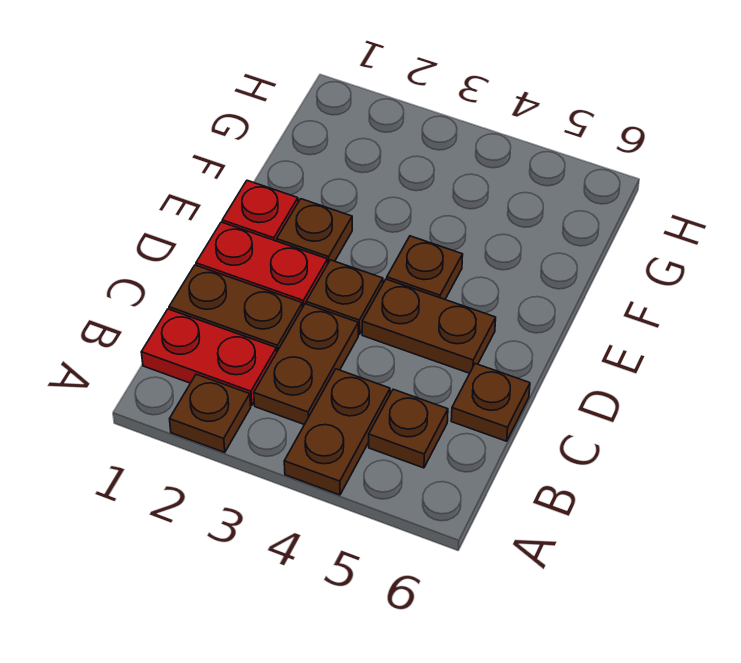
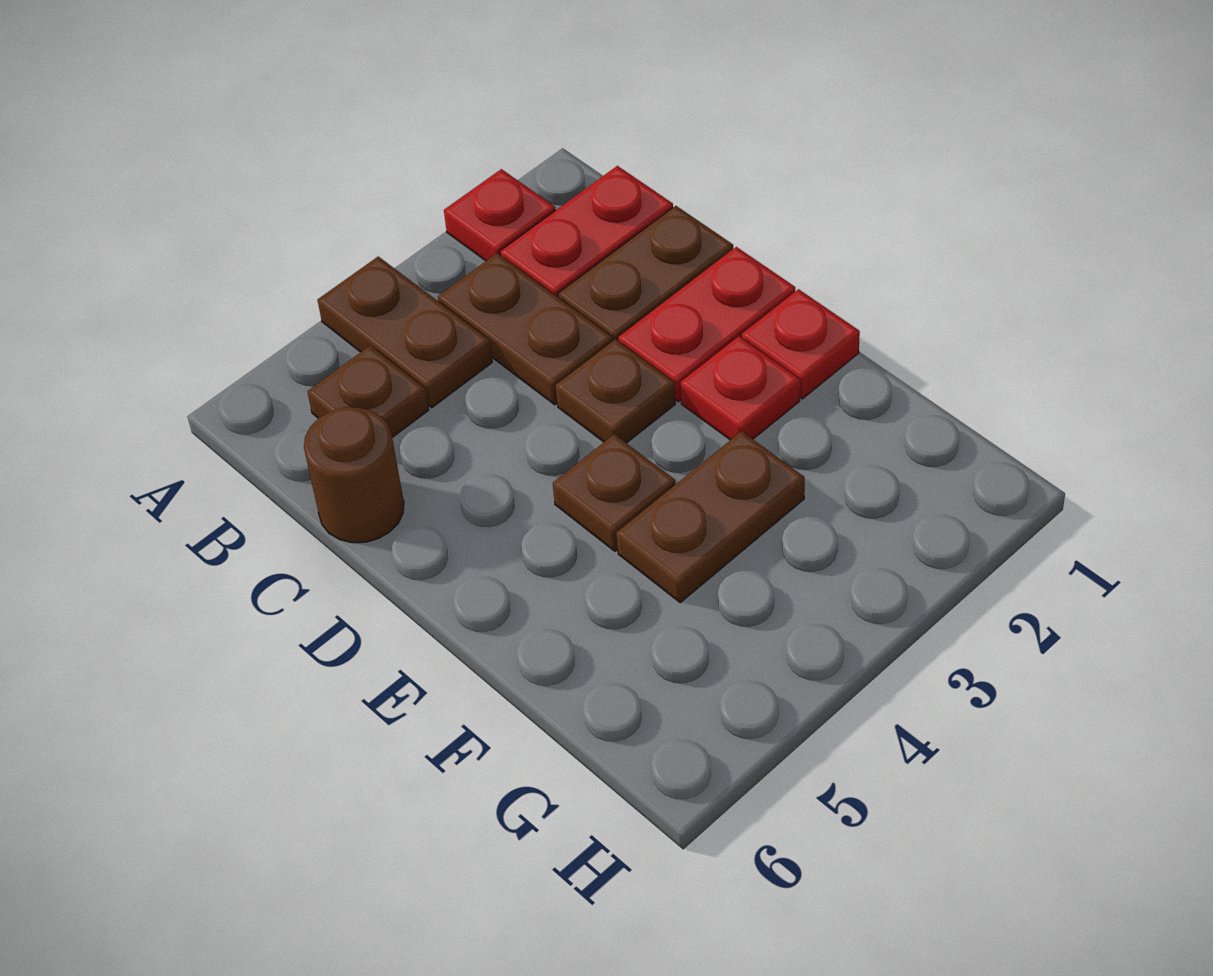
brown 1x1 plate [170,374,251,453] -> red 1x1 plate [444,169,556,261]
brown 1x1 plate [451,364,530,441] -> brown 1x1 round brick [304,407,404,543]
brown 1x2 plate [362,279,496,373] -> brown 1x2 plate moved to [616,431,805,603]
brown 1x1 plate [277,199,352,263] -> red 1x1 plate [680,336,800,440]

